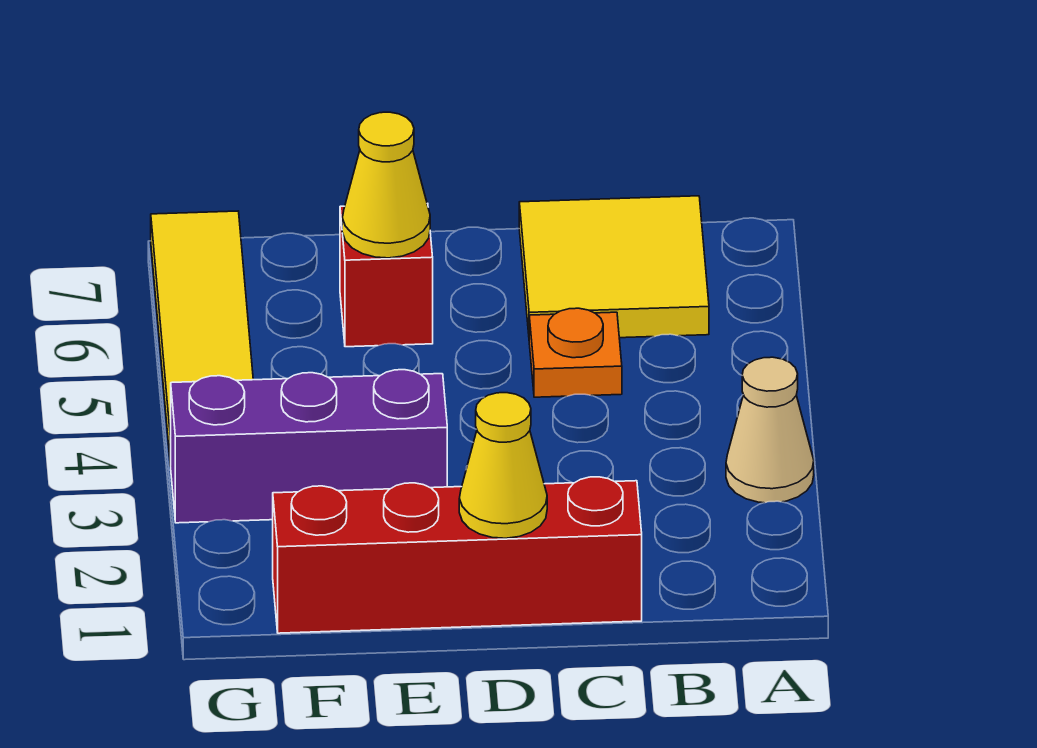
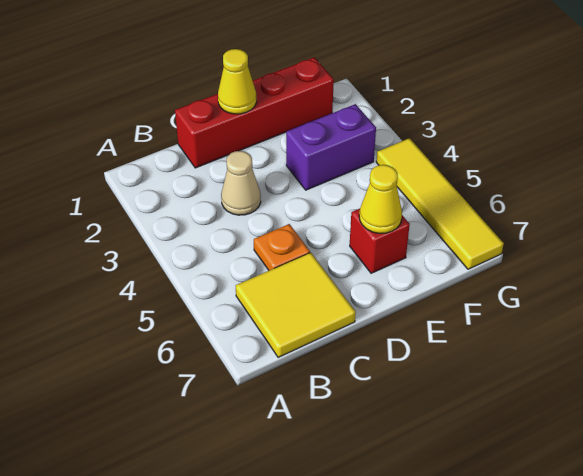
tan 1x1 cone [726,357,814,503] -> tan 1x1 cone moved to [221,151,261,215]
purple 1x3 brick [171,370,447,523] -> purple 1x2 brick [286,104,376,190]

